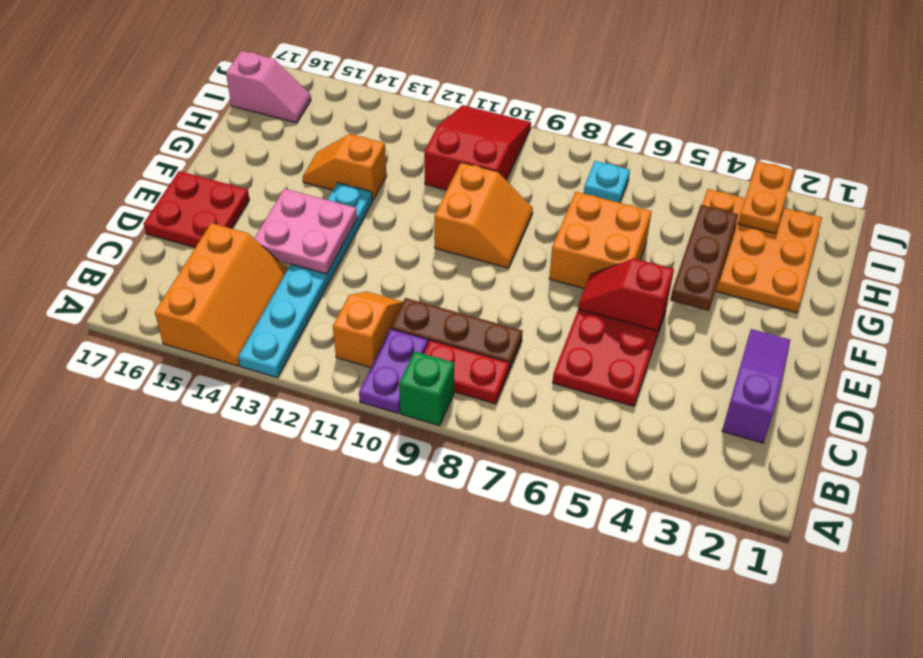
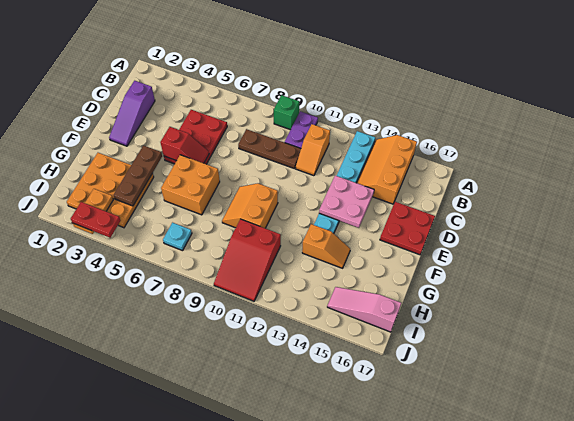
red 1x2 plate [424,340,509,404] -> red 1x2 plate moved to [71,202,121,238]
pink 1x2 slope [226,51,311,123] -> pink 1x3 slope [327,287,401,332]

